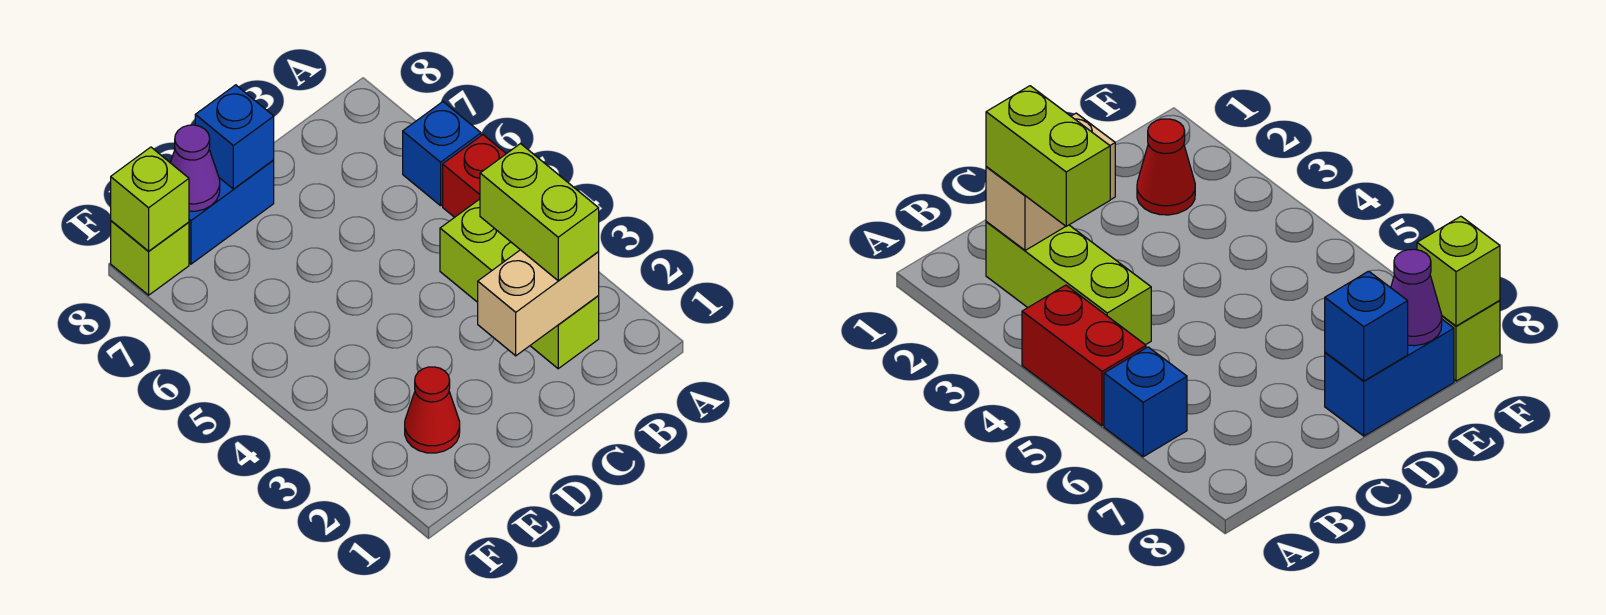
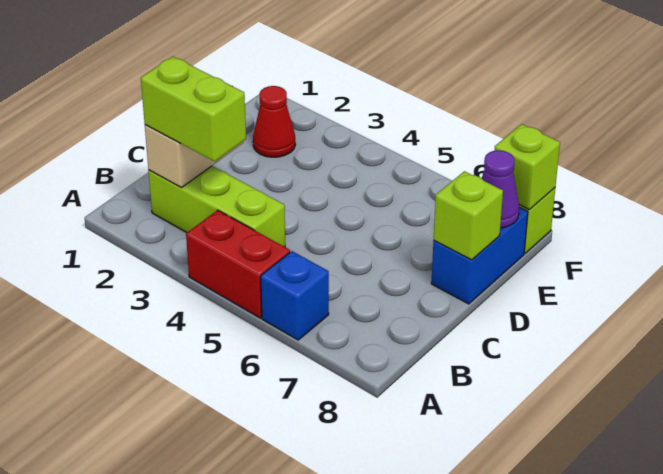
blue 1x1 brick [195,85,274,189] -> lime 1x1 brick [434,171,503,260]

